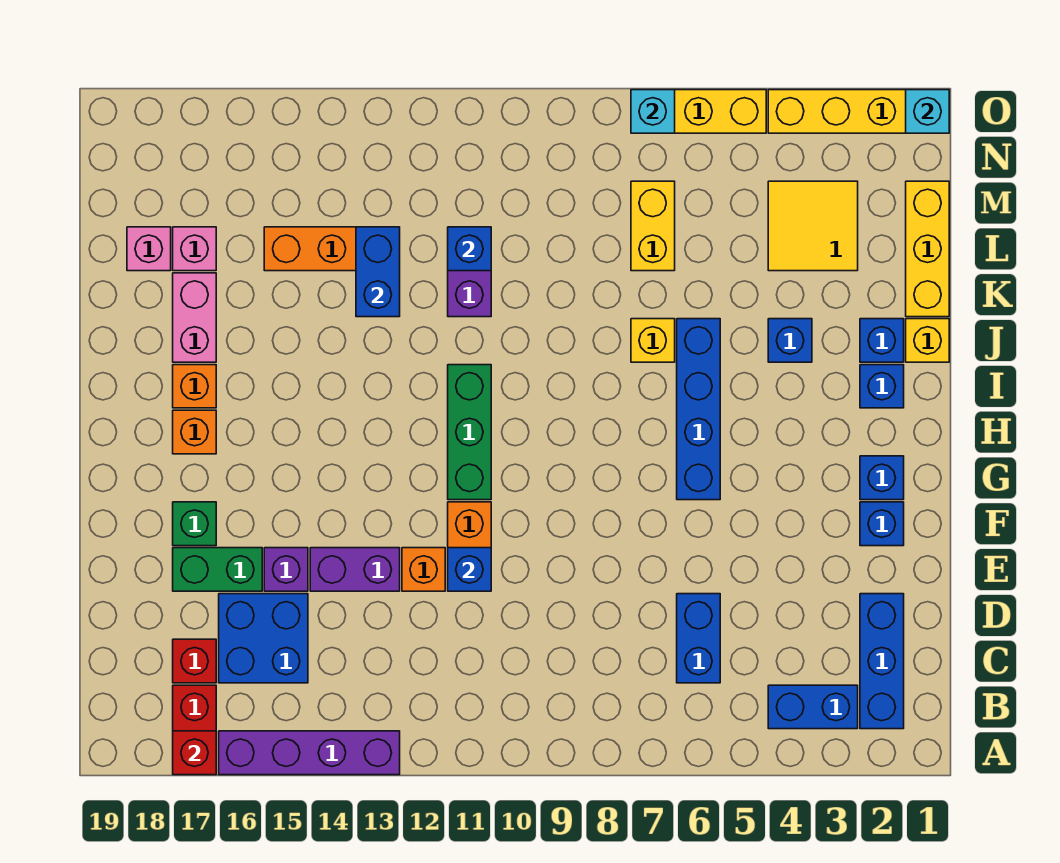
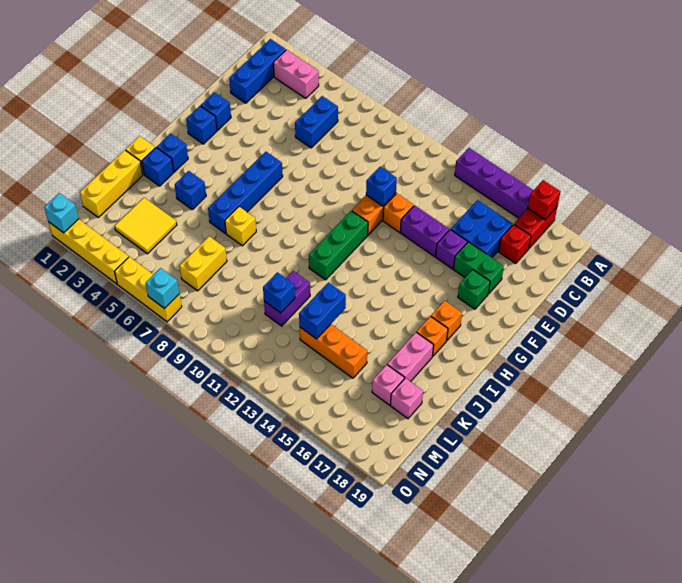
blue 1x2 brick [768,685,858,729] -> pink 1x2 brick [273,50,319,98]

